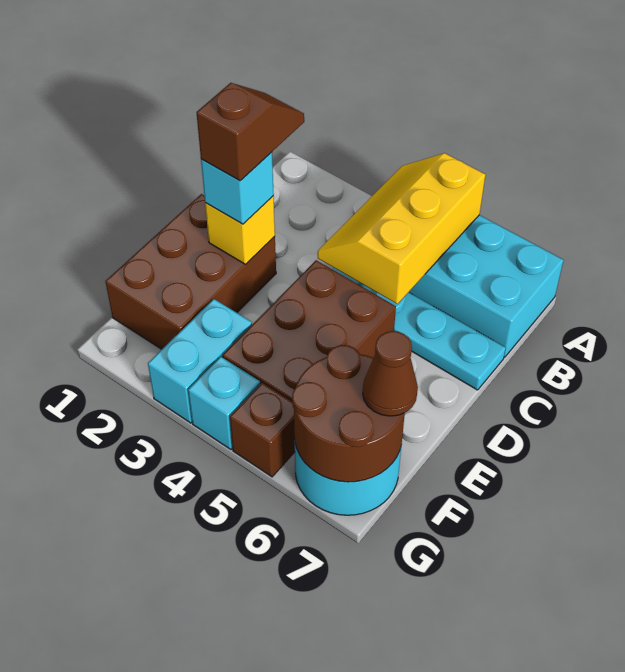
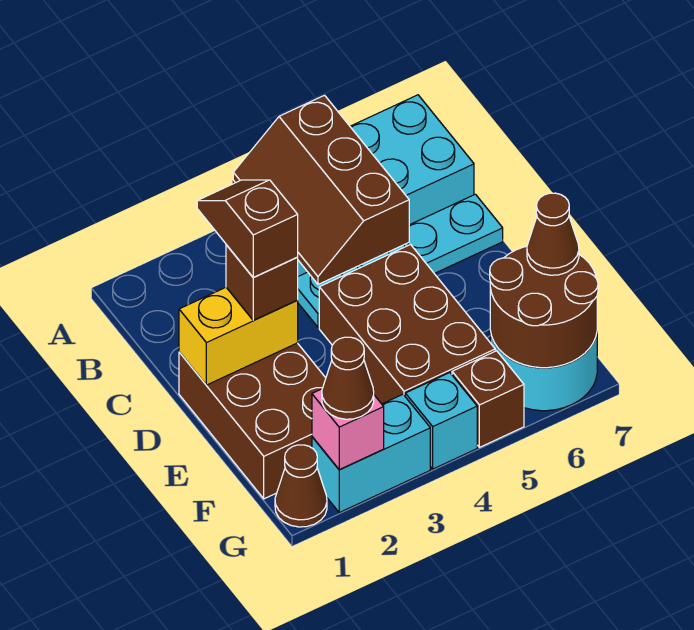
yellow 2x3 slope [318,153,485,304] -> brown 2x3 slope [233,95,409,284]
yellow 1x1 brick [205,196,275,264] -> yellow 1x2 brick [179,287,298,385]
cyan 1x1 brick [201,152,274,224] -> brown 1x1 brick [226,245,298,320]
cyan 1x2 brick [148,299,252,423] -> cyan 1x2 brick turned to [312,394,430,512]
none -> brown 1x1 cone [275,445,327,527]
none -> pink 1x1 brick [312,389,384,470]
none -> brown 1x1 cone [322,337,374,419]

